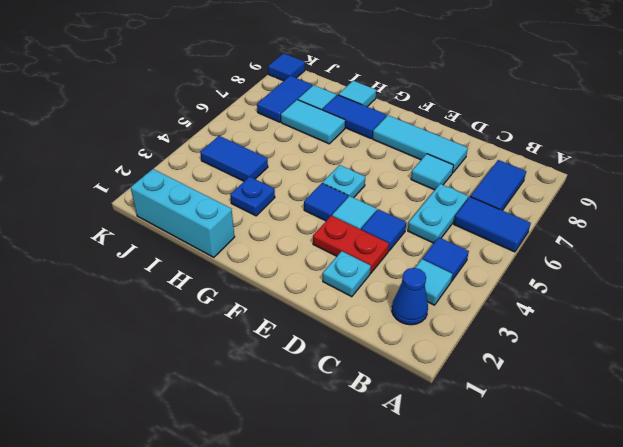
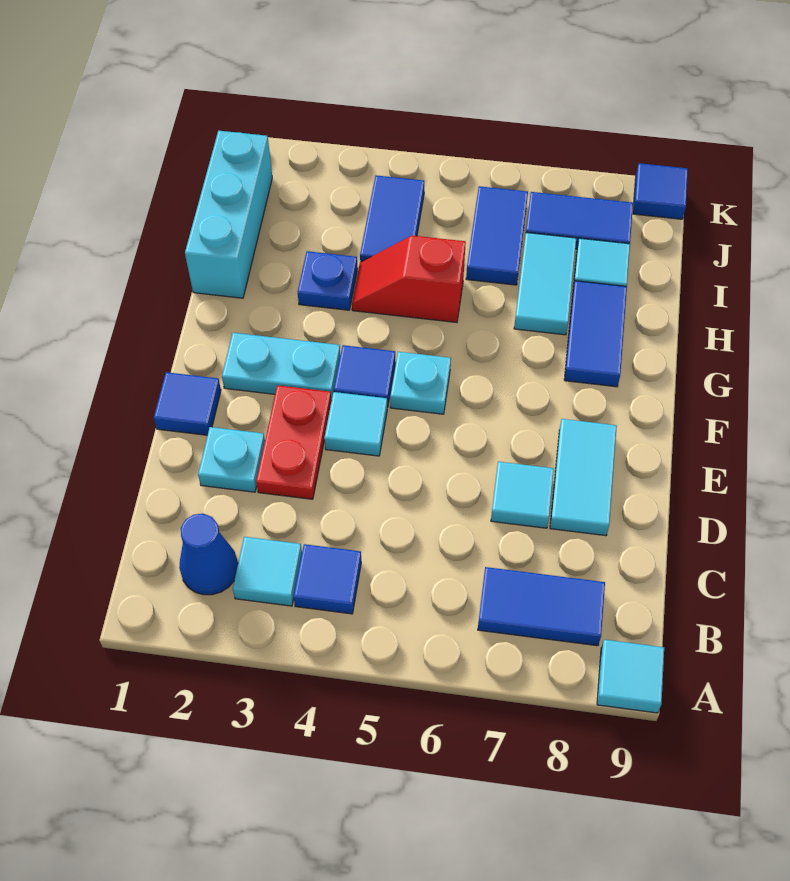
blue 1x2 tile [454,197,531,252] -> blue 1x2 tile moved to [466,186,528,285]
cyan 1x2 plate [408,184,468,243] -> cyan 1x2 plate moved to [222,333,340,401]
blue 1x1 tile [361,209,406,251] -> blue 1x1 tile moved to [154,372,221,435]
cyan 1x3 tile [373,115,468,173] -> cyan 1x2 tile [550,419,617,536]
none -> red 1x2 slope [352,235,466,322]
cyan 1x1 tile [338,81,376,107] -> cyan 1x1 tile moved to [597,640,664,713]

